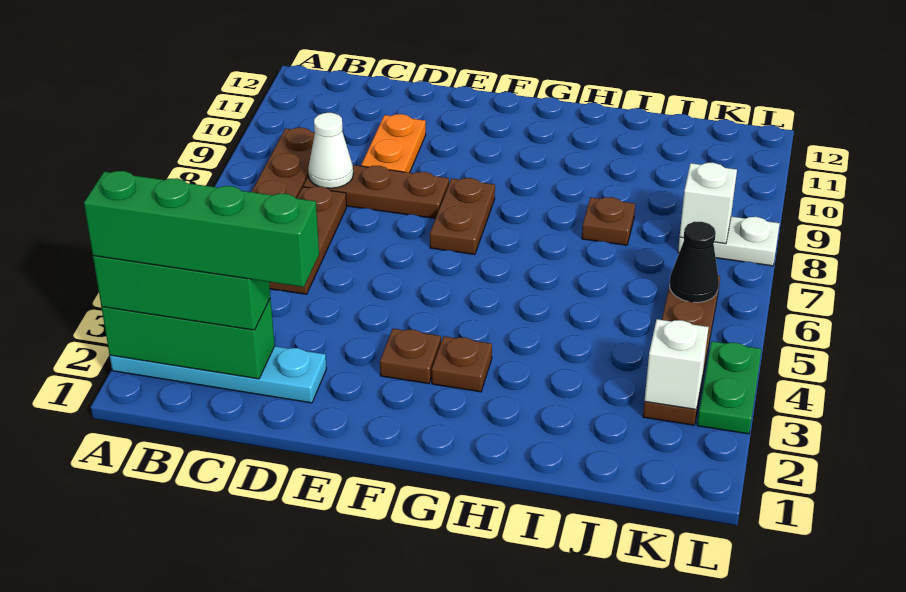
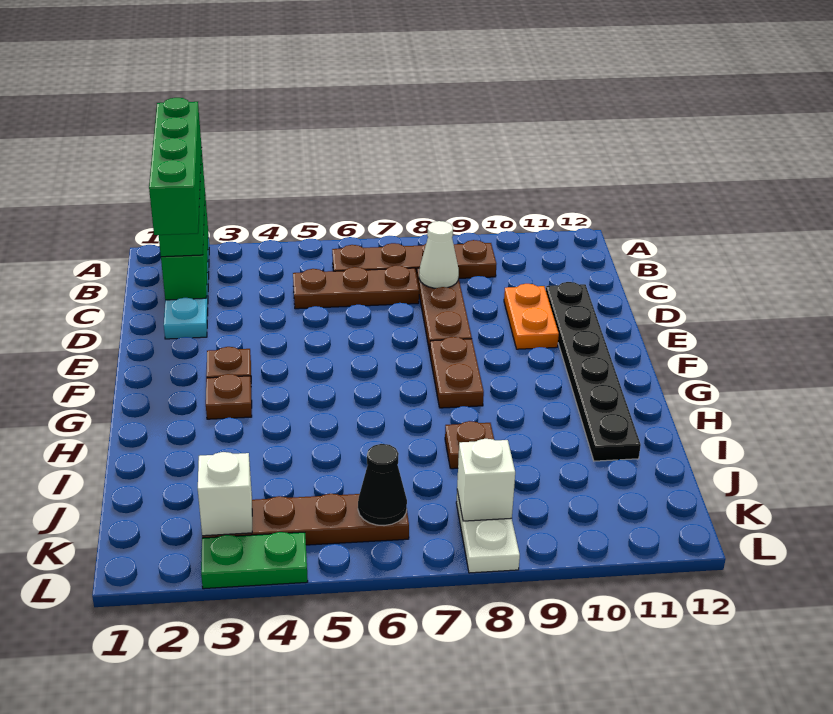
orange 1x2 plate [361,114,426,173] -> orange 1x2 plate turned to [504,284,559,349]
none -> black 1x6 plate [546,282,641,461]
brown 1x2 plate [430,178,495,255] -> brown 1x2 plate turned to [430,337,484,408]

